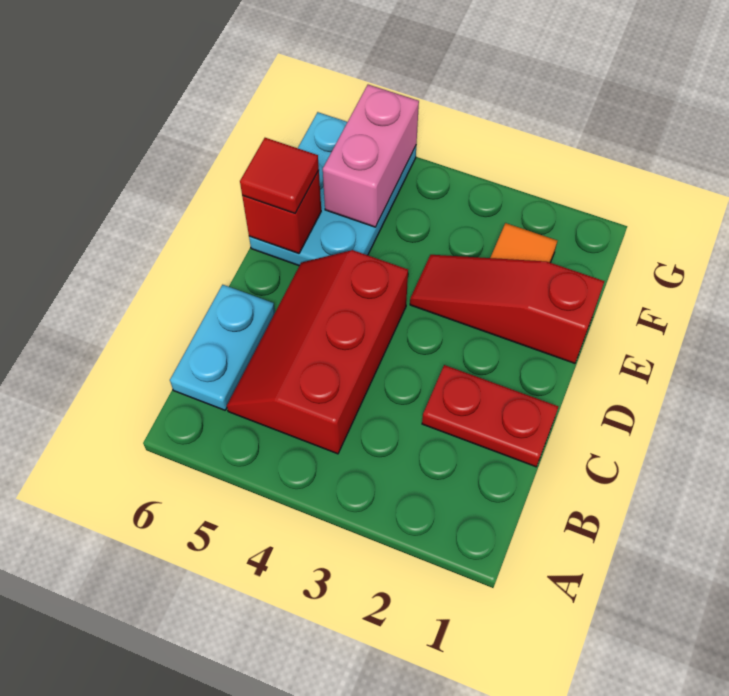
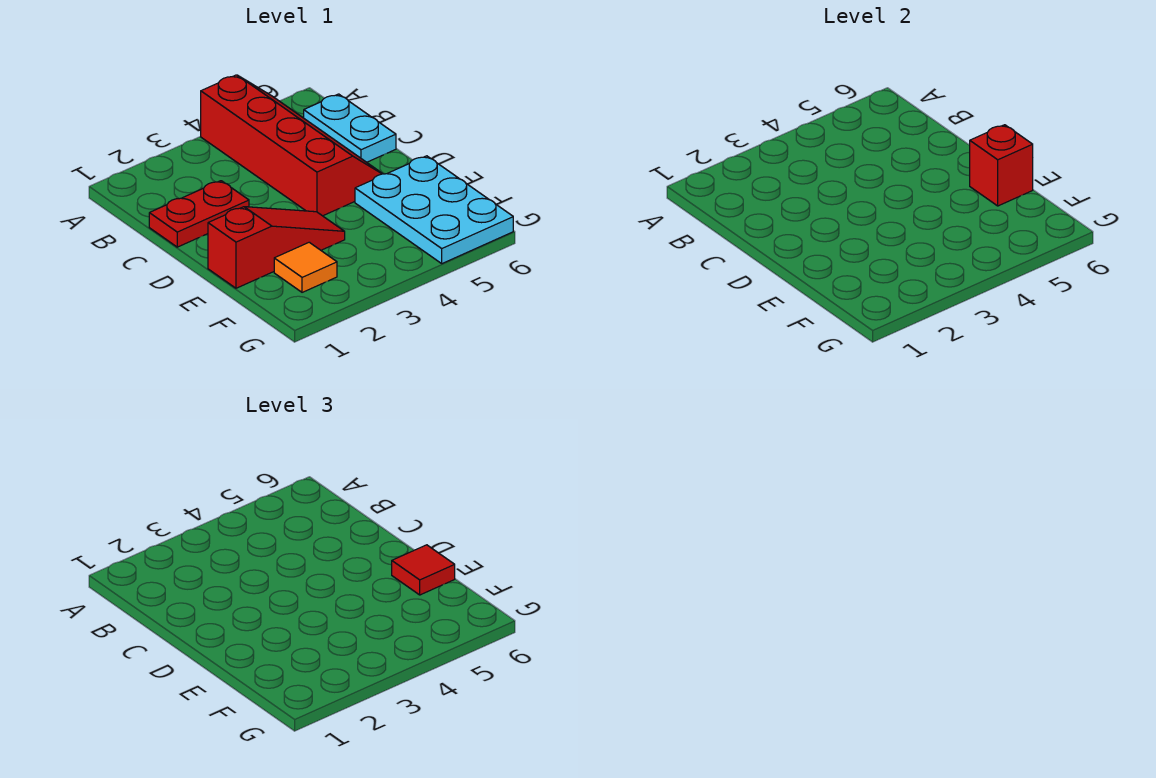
red 2x3 slope [227,250,408,454] -> red 2x4 slope [201,75,382,216]
pink 1x2 brick [323,85,419,227] -> none

